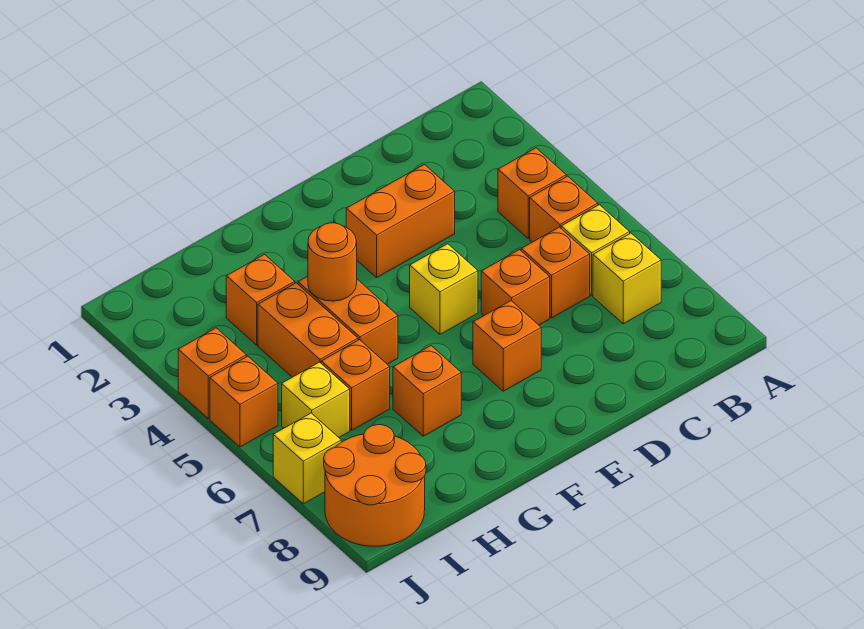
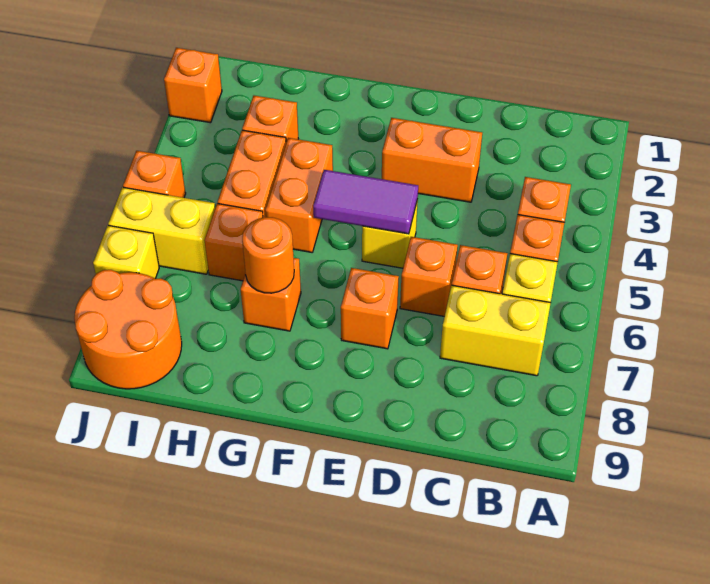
yellow 1x1 brick [593,233,661,324] -> yellow 1x2 brick [440,285,551,376]
none -> purple 1x2 tile [313,170,418,234]
orange 1x1 round brick [308,223,357,301] -> orange 1x1 round brick moved to [242,217,294,293]
yellow 1x1 brick [282,362,350,437] -> yellow 1x2 brick [108,187,215,274]
orange 1x1 brick [178,328,246,419] -> orange 1x1 brick moved to [164,48,222,123]

